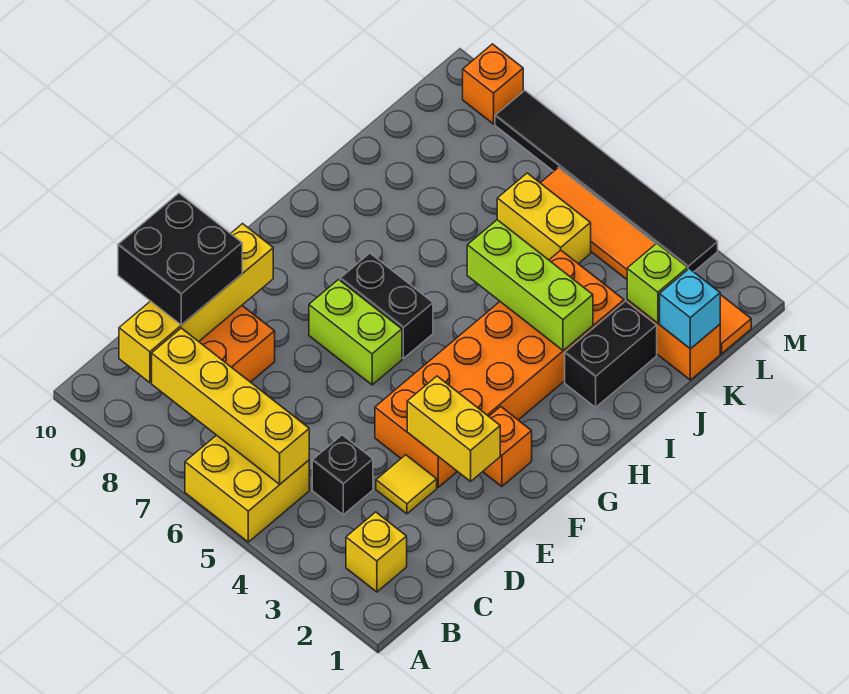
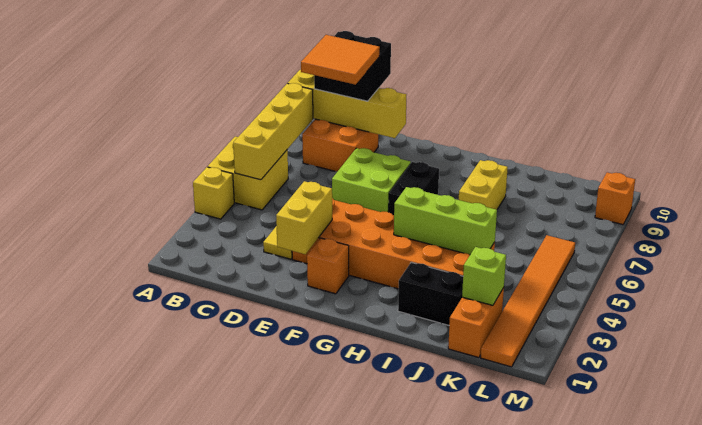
yellow 1x1 brick [346,512,407,592] -> yellow 1x1 brick moved to [193,167,234,219]
black 1x1 brick [312,435,373,515] -> none
none -> orange 2x2 tile [301,35,380,85]
lime 1x2 brick [309,279,402,385] -> lime 2x2 brick [332,148,411,212]
lime 1x3 brick [467,220,593,351] -> lime 1x3 brick turned to [394,187,497,255]
cyan 1x1 brick [660,269,720,349] -> none
yellow 1x2 brick [497,173,591,264] -> yellow 1x2 brick moved to [459,160,508,210]
black 1x6 tile [495,91,718,272] -> none

